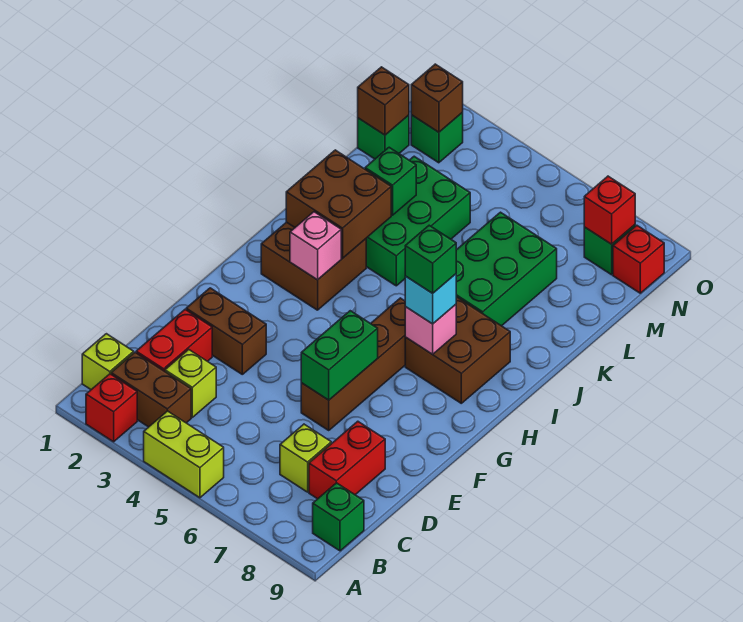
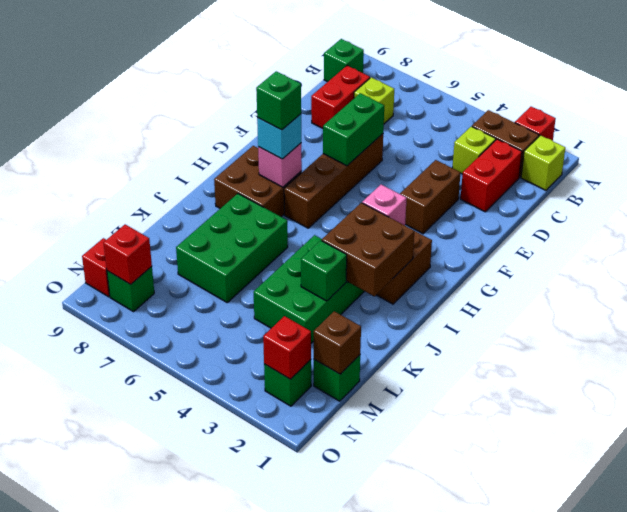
lime 1x2 brick [144,411,224,498] -> none
brown 1x2 brick [186,288,266,374] -> brown 1x2 brick turned to [400,160,460,234]
brown 1x1 brick [411,64,463,132] -> red 1x1 brick [263,316,311,379]

